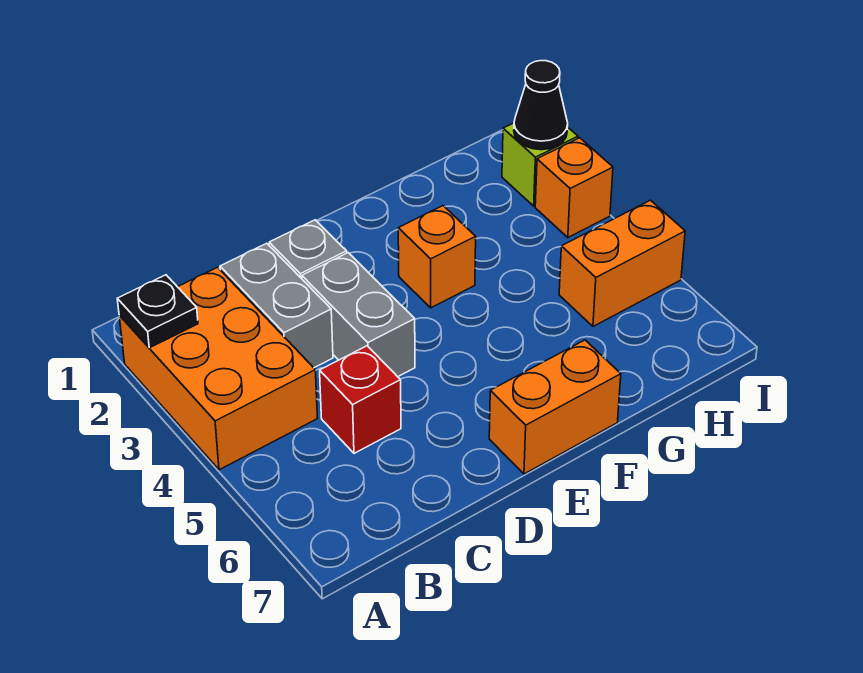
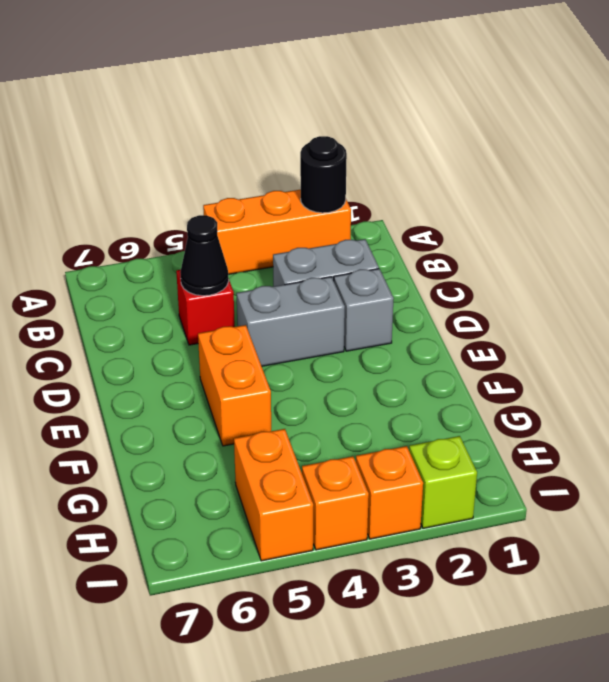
orange 2x3 brick [119,267,317,470] -> orange 1x3 brick [203,190,351,274]
black 1x1 plate [117,275,198,348] -> black 1x1 round brick [300,136,347,213]
orange 1x2 brick [489,340,621,474] -> orange 1x2 brick moved to [198,325,271,446]
orange 1x1 brick [398,206,476,308] -> orange 1x1 brick moved to [302,456,369,550]
black 1x1 cone [514,61,568,150] -> black 1x1 cone moved to [180,215,229,296]

